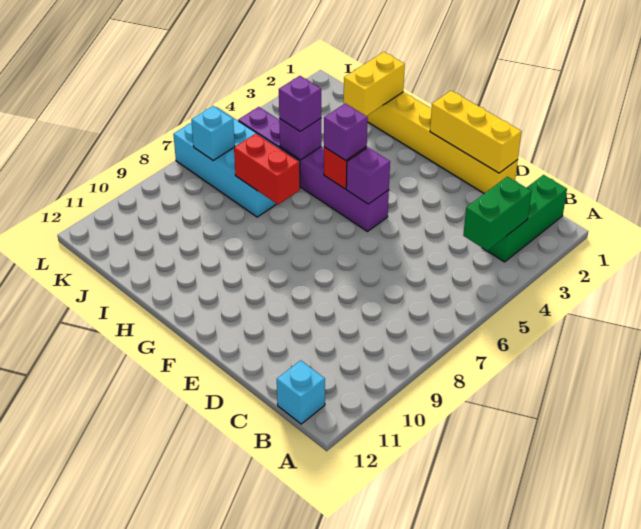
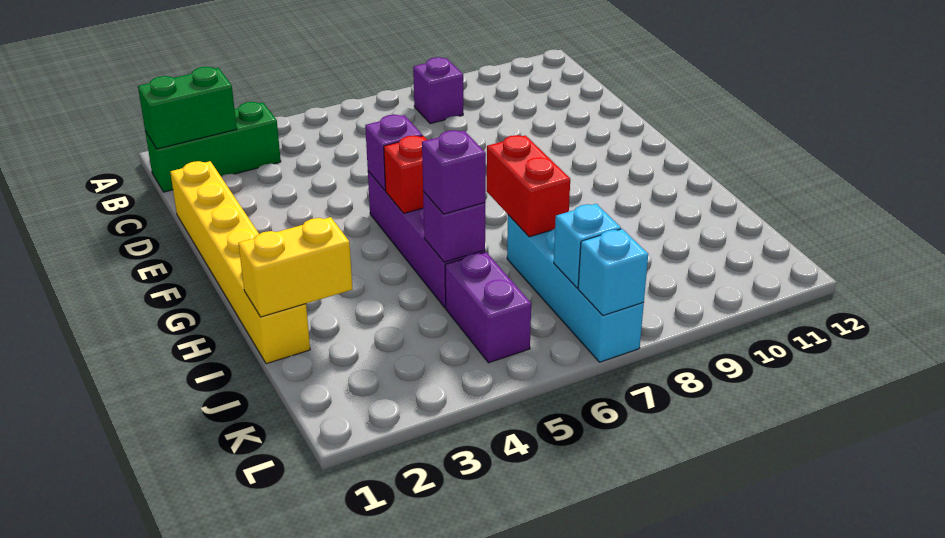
green 1x2 brick [463,177,532,251] -> green 1x2 brick moved to [138,67,237,149]
cyan 1x1 brick [277,360,325,424] -> cyan 1x1 brick moved to [578,229,648,316]
yellow 1x3 brick [430,91,522,173] -> none
purple 1x1 brick [324,103,368,160] -> purple 1x1 brick moved to [413,57,463,124]
cyan 2x4 brick [173,107,300,217] -> cyan 1x4 brick [507,215,644,362]

